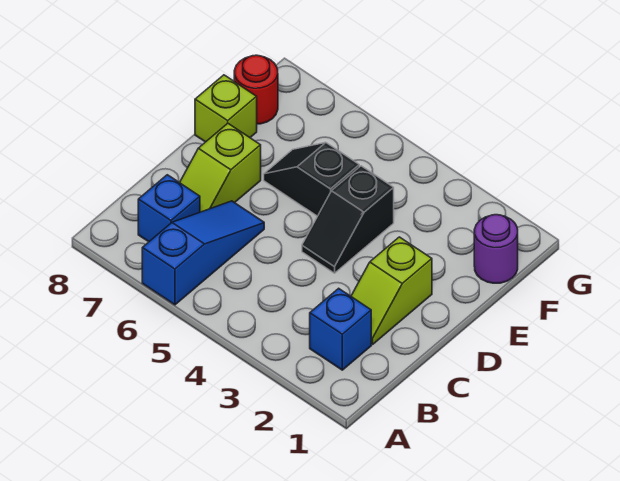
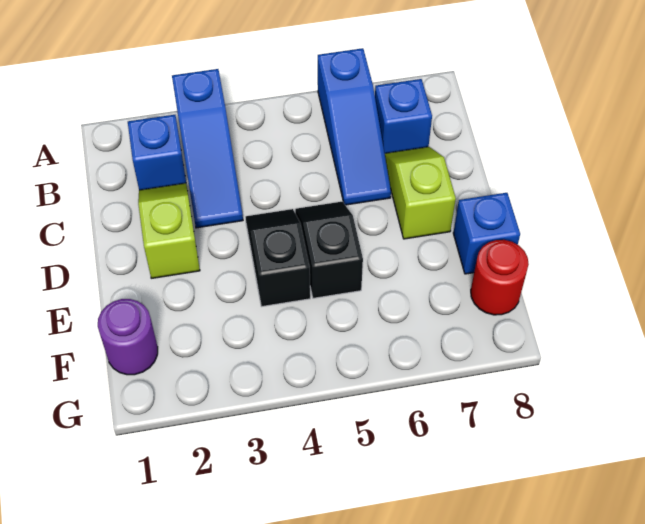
none -> blue 1x3 slope [172,69,243,228]
black 1x2 slope [264,143,359,216] -> black 1x2 slope turned to [295,202,363,298]
lime 1x1 brick [195,75,257,142] -> blue 1x1 brick [453,193,520,274]

